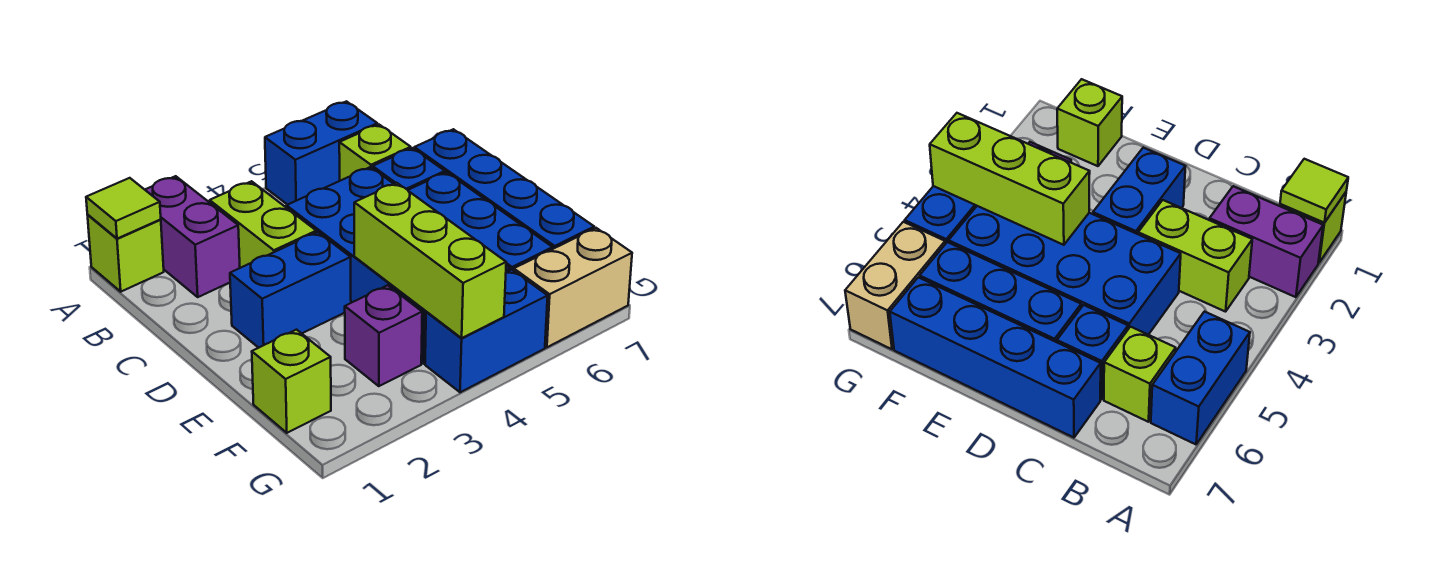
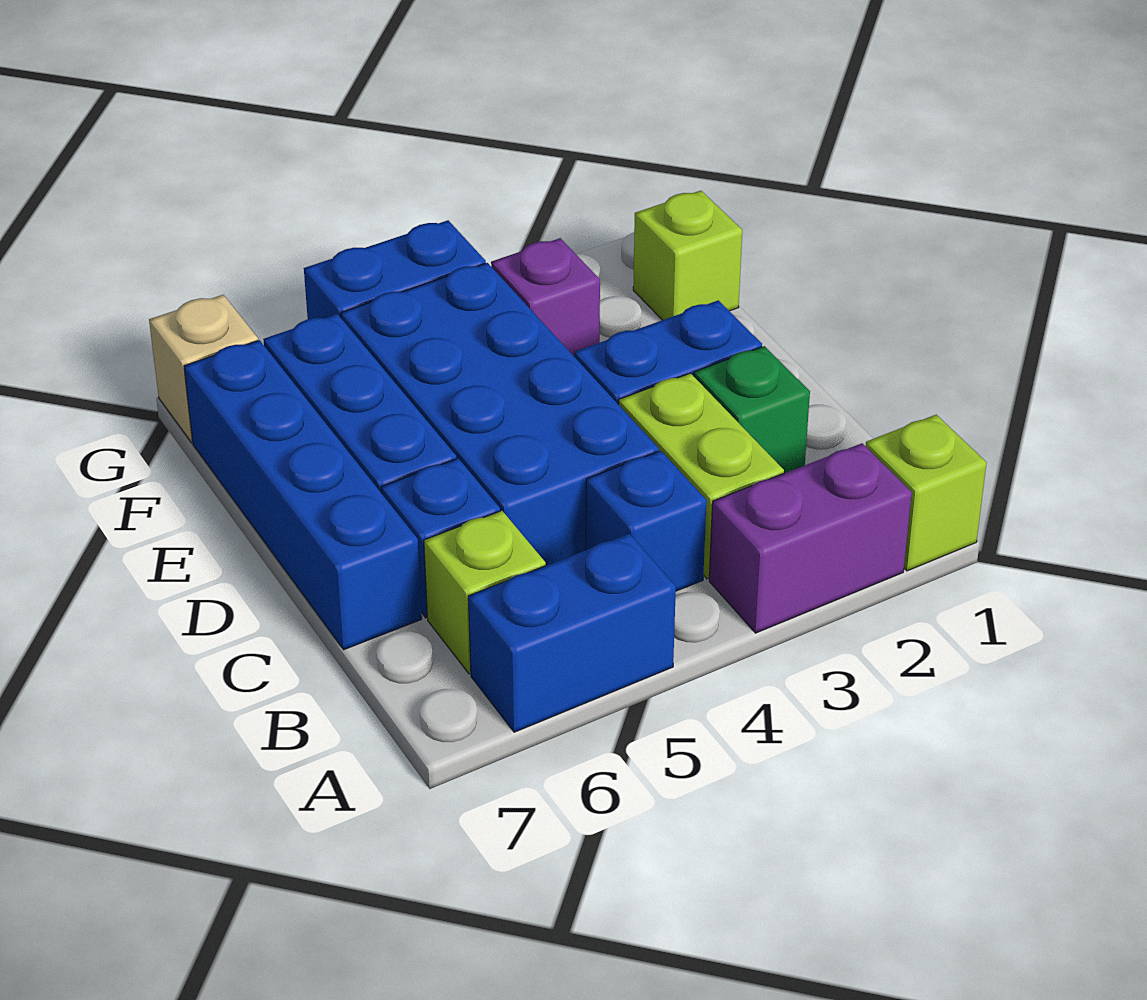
lime 1x1 tile [86,178,161,239] -> none
purple 1x2 brick [145,176,240,297] -> purple 1x2 brick turned to [709,443,912,633]
none -> blue 1x1 brick [586,451,707,591]
none -> green 1x1 brick [694,346,810,473]
lime 1x3 brick [354,183,506,338] -> none
tan 1x2 brick [514,228,632,347] -> tan 1x1 brick [149,295,258,443]

